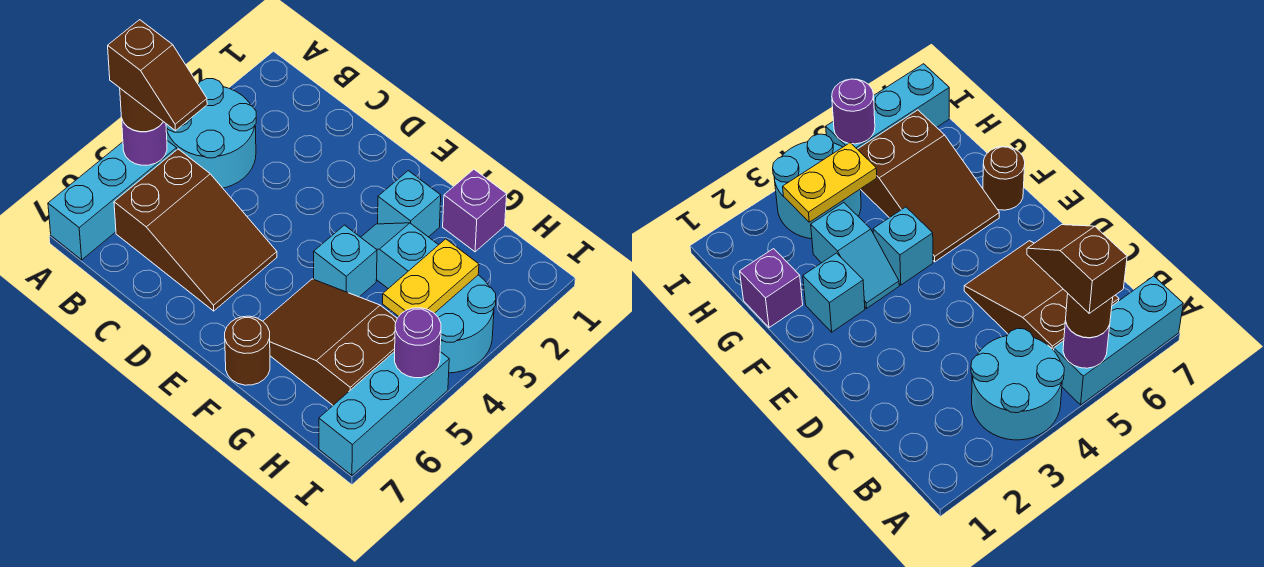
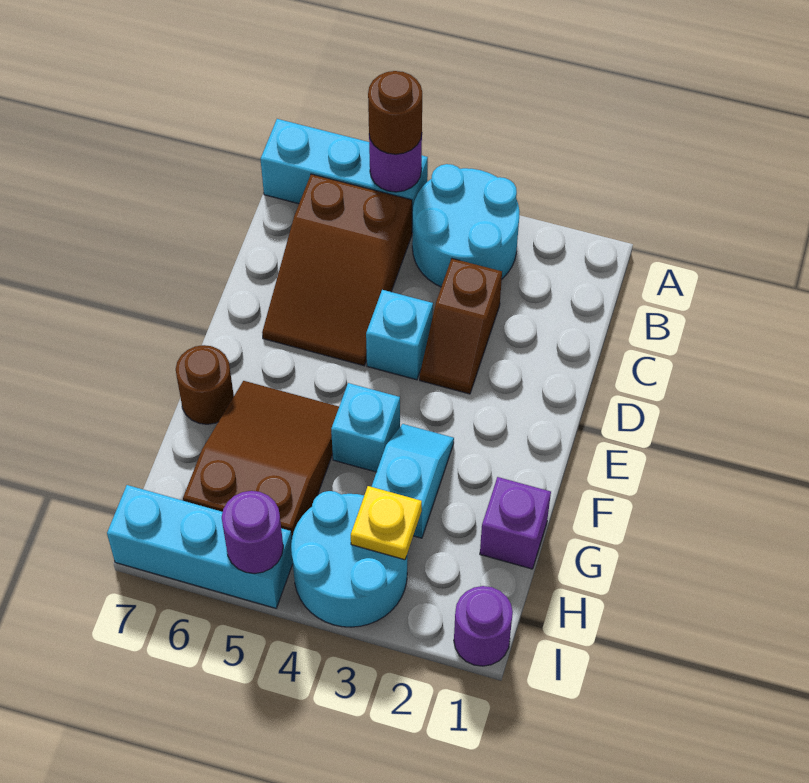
brown 1x2 slope [108,20,207,131] -> brown 1x2 slope moved to [420,259,502,394]
cyan 1x1 brick [377,171,441,237] -> cyan 1x1 brick moved to [366,290,433,380]
yellow 1x2 plate [383,239,479,316] -> yellow 1x1 plate [351,486,422,560]
none -> purple 1x1 round brick [454,586,513,666]

